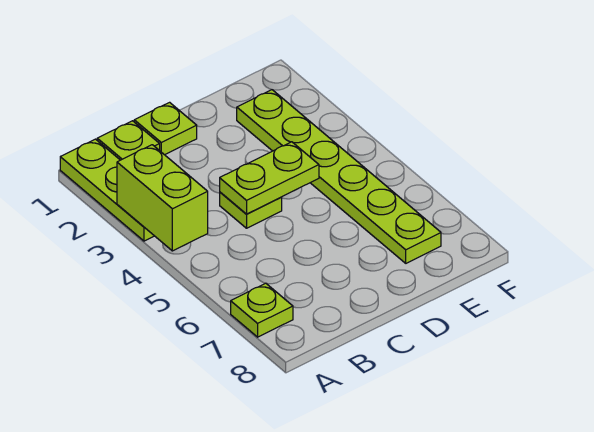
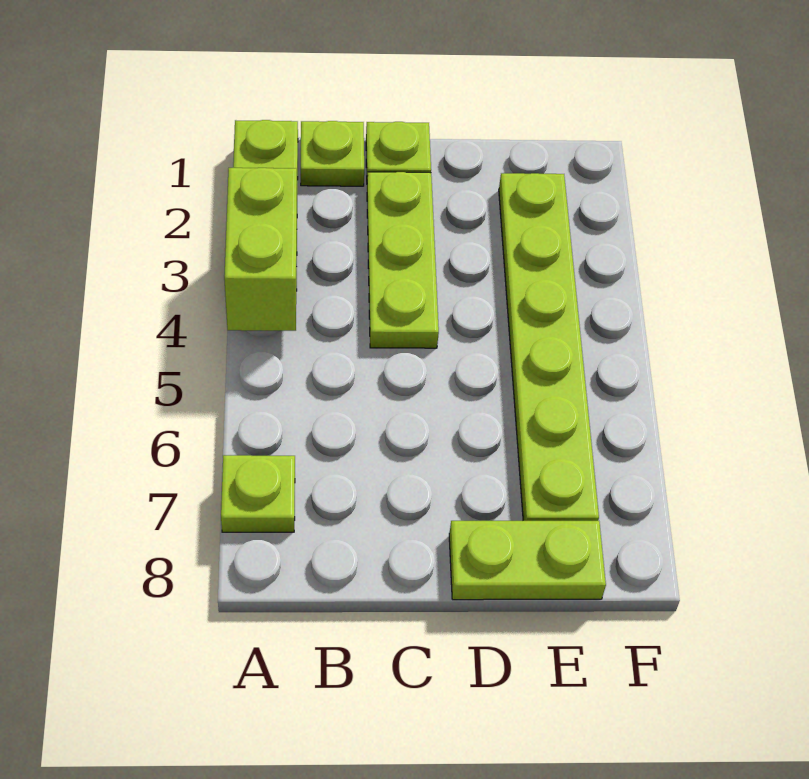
lime 1x1 plate [220,192,282,228] -> lime 1x3 plate [367,172,439,348]
lime 1x2 plate [220,142,319,214] -> lime 1x2 plate moved to [449,521,606,600]

